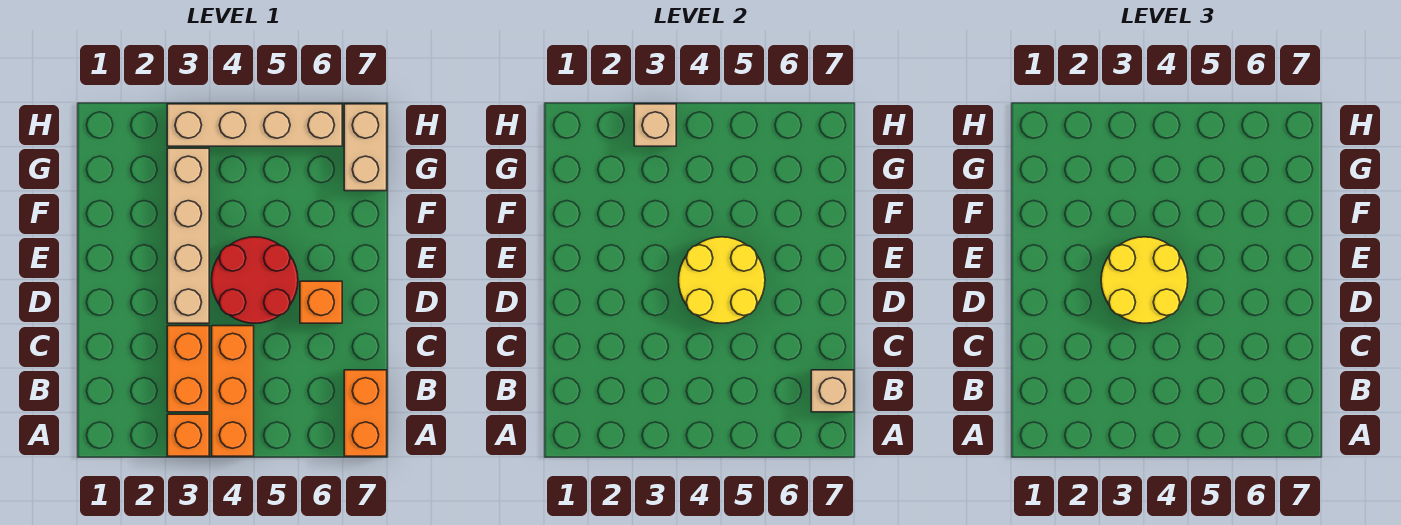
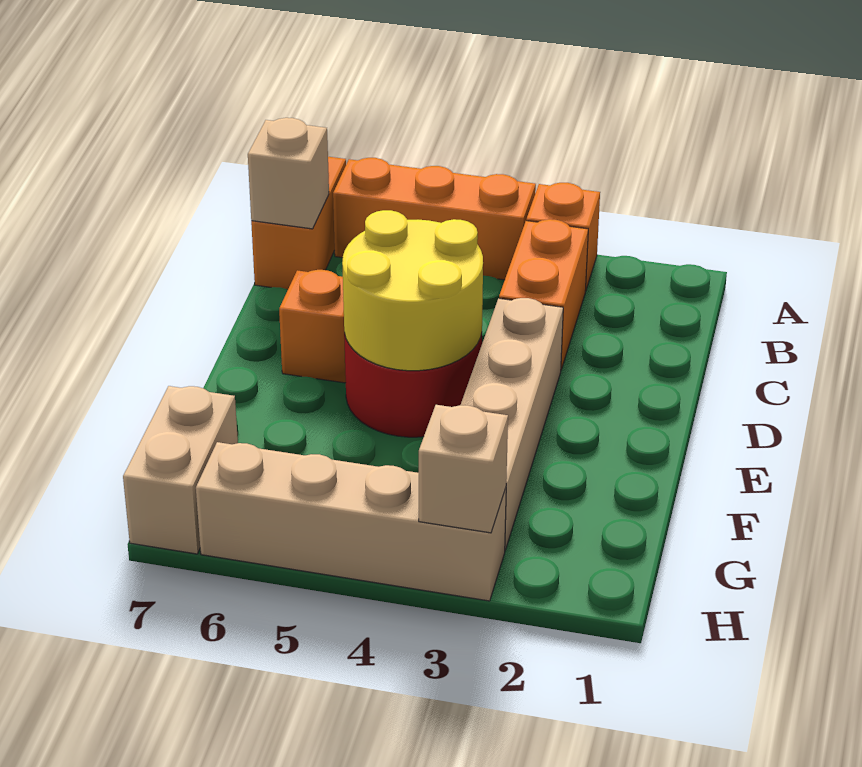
orange 1x3 brick [212,326,254,456] -> orange 1x3 brick turned to [333,158,536,280]
yellow 2x2 round brick [1101,237,1188,323] -> none

